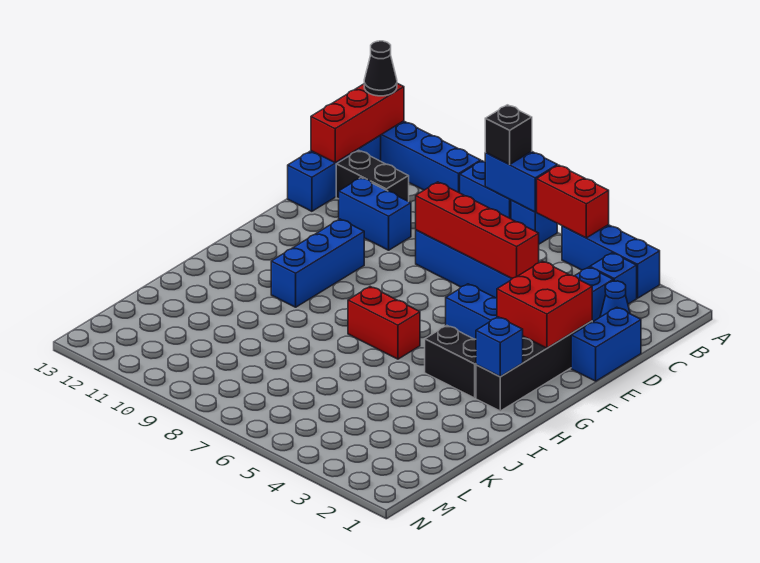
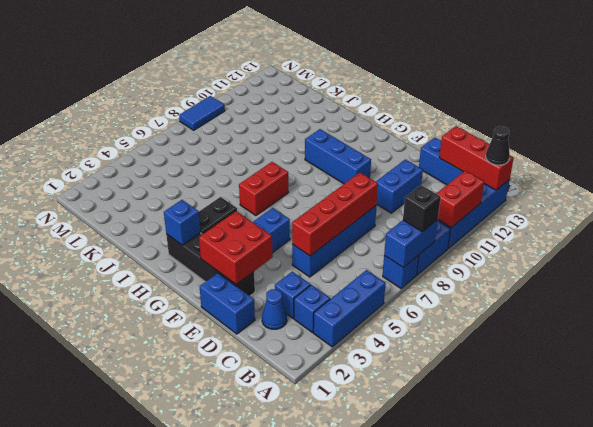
red 1x2 brick [536,165,609,238] -> red 1x2 brick moved to [436,171,484,227]
black 1x2 brick [336,150,409,201] -> none
none -> blue 1x2 tile [179,96,225,130]

